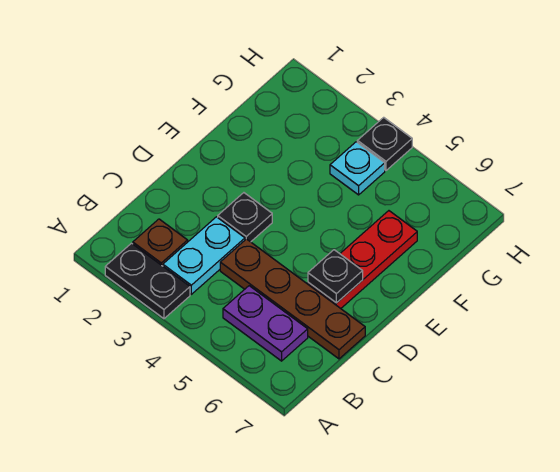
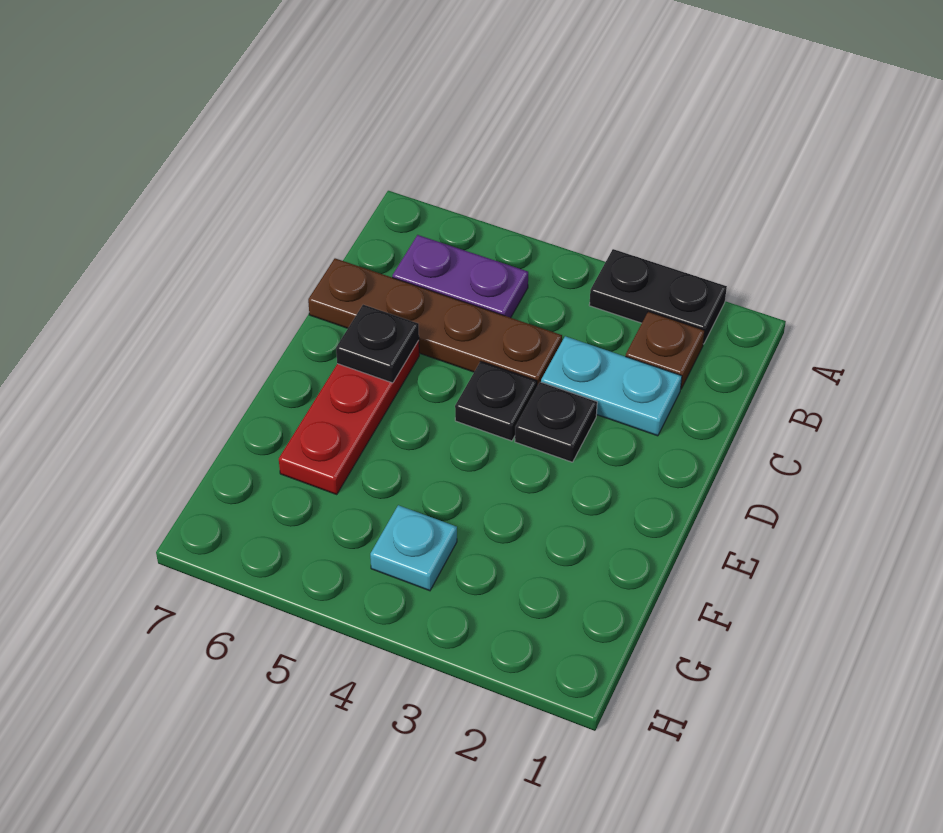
cyan 1x2 plate [163,217,245,294] -> cyan 1x2 plate turned to [541,336,682,436]
black 1x1 plate [357,117,412,170] -> black 1x1 plate moved to [455,361,537,441]

